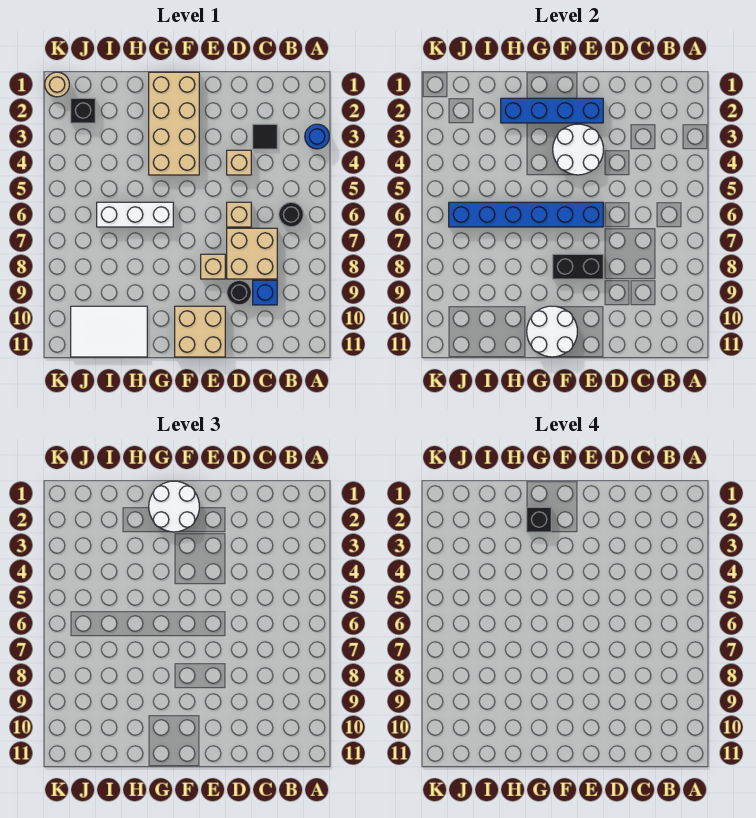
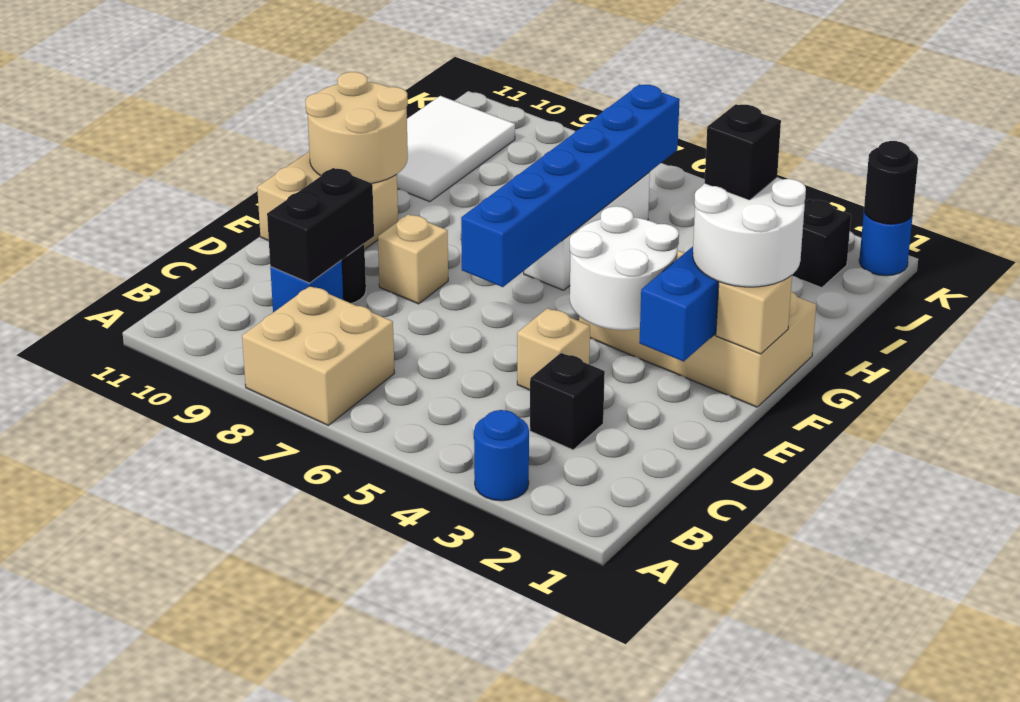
black 1x1 round brick [279,202,303,227] -> black 1x1 round brick moved to [864,141,918,224]
black 1x1 tile [253,124,277,149] -> black 1x1 brick [530,353,605,450]
tan 2x2 brick [227,228,277,279] -> tan 2x2 brick moved to [242,286,394,425]
tan 1x1 brick [227,202,251,227] -> tan 1x1 brick moved to [716,275,792,354]
black 1x2 brick [553,254,603,279] -> black 1x2 brick moved to [267,168,374,283]
white 2x2 round brick [527,306,577,357] -> tan 2x2 round brick [306,72,408,183]
tan 1x1 round brick [45,72,69,97] -> blue 1x1 round brick [859,213,913,276]

